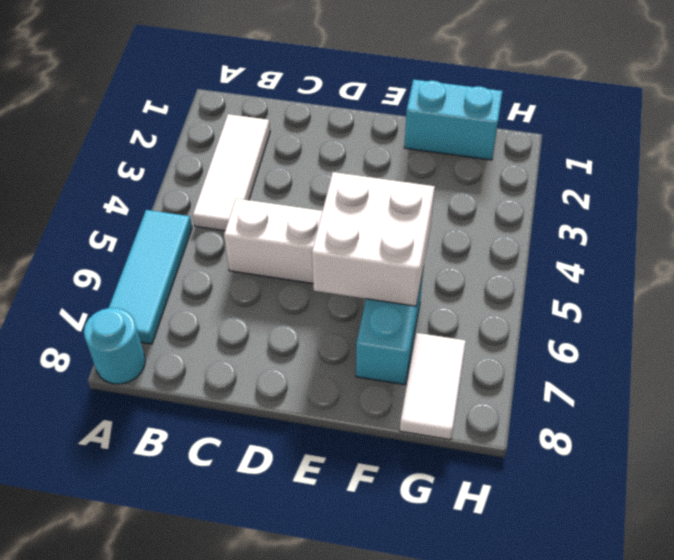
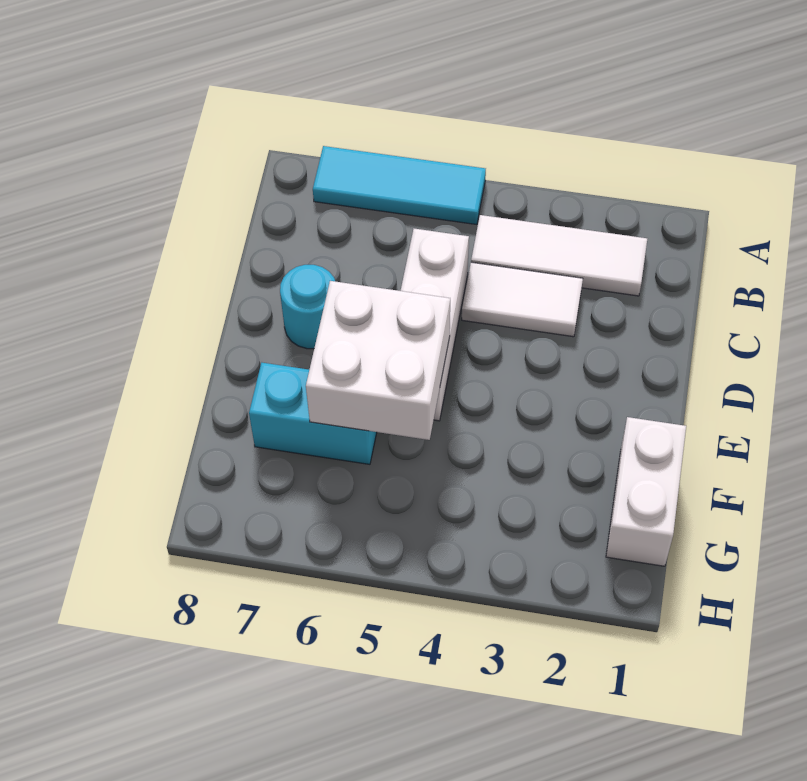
cyan 1x1 round brick [84,308,145,384] -> cyan 1x1 round brick moved to [280,265,335,349]
cyan 1x2 brick [404,79,502,160] -> white 1x2 brick [606,417,686,566]
white 1x2 tile [400,333,466,440] -> white 1x2 tile moved to [462,262,583,337]

